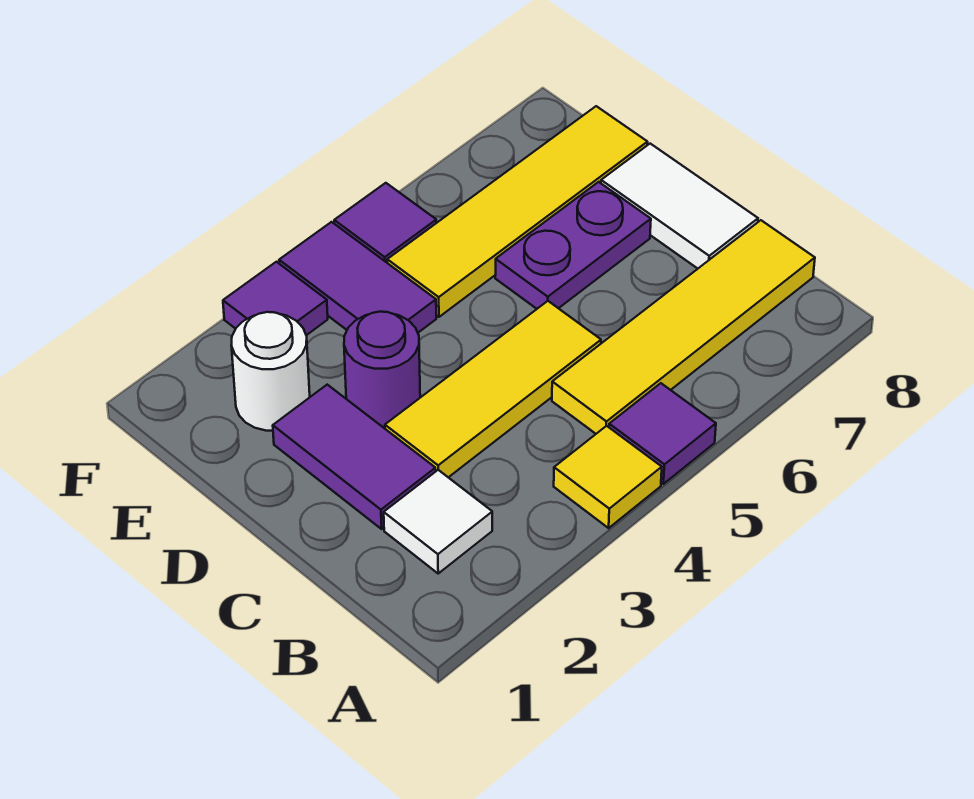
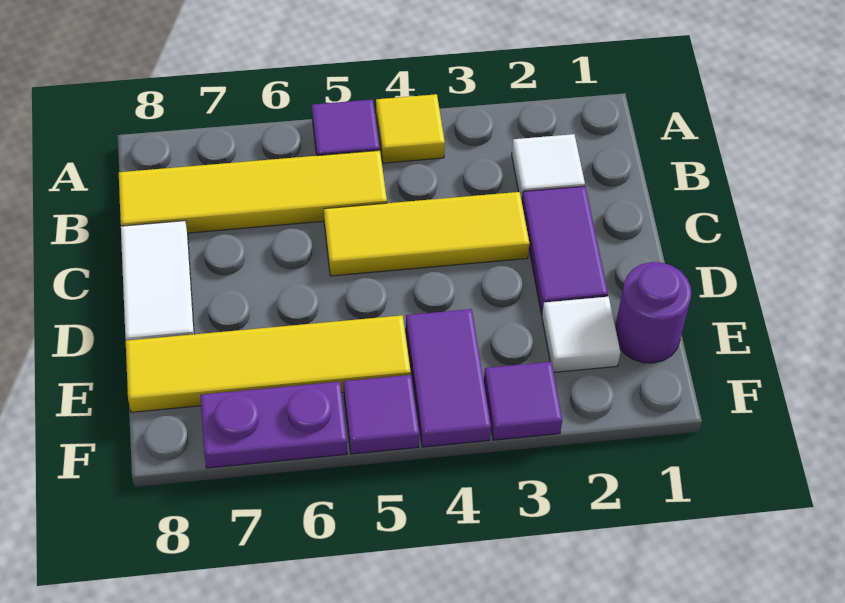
purple 1x1 round brick [344,312,420,428] -> purple 1x1 round brick moved to [615,262,691,363]
purple 1x2 plate [495,182,651,309] -> purple 1x2 plate moved to [200,382,347,468]
white 1x1 round brick [231,312,310,431] -> white 1x1 tile [542,297,620,372]

